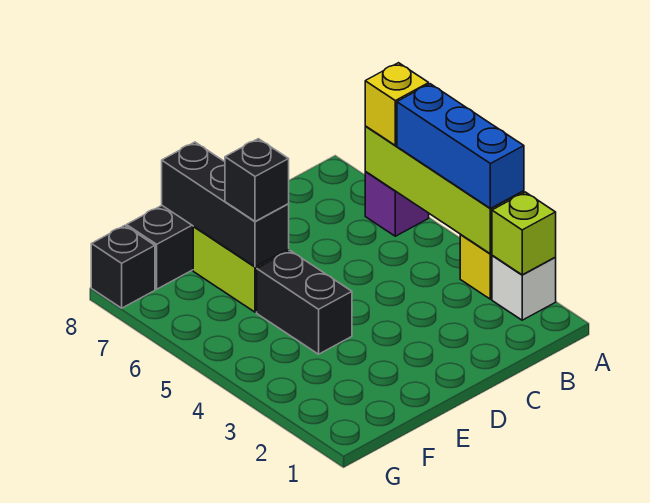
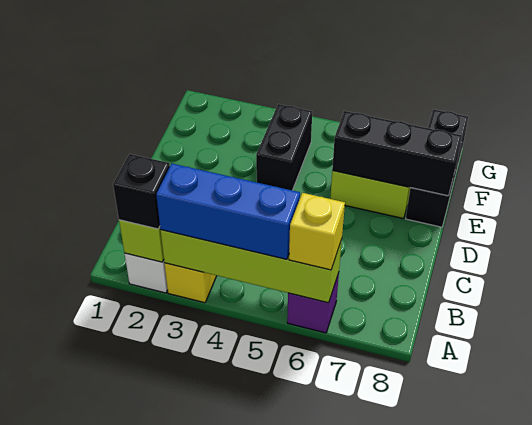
black 1x2 brick [257,251,352,354] -> black 1x2 brick turned to [256,104,312,190]
black 1x1 brick [225,139,289,221] -> black 1x1 brick moved to [113,154,170,229]

